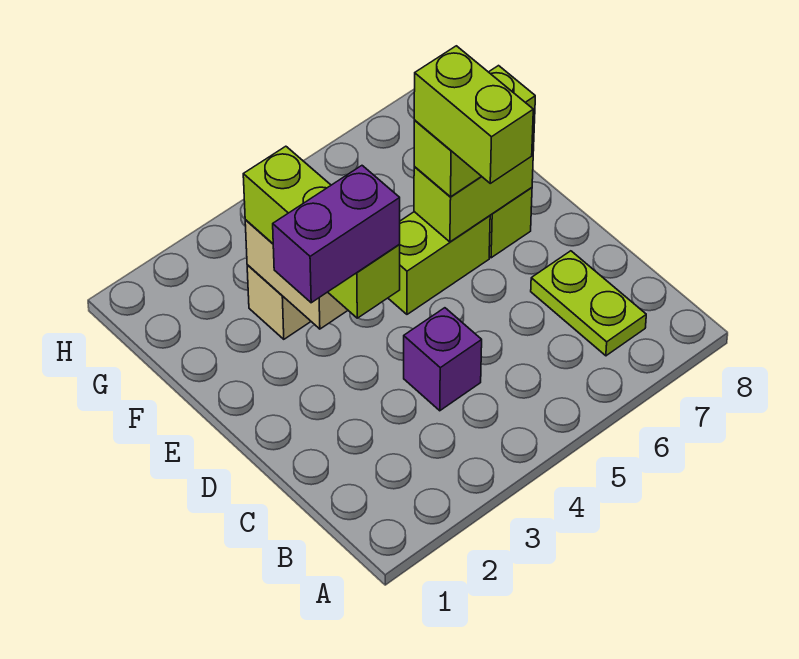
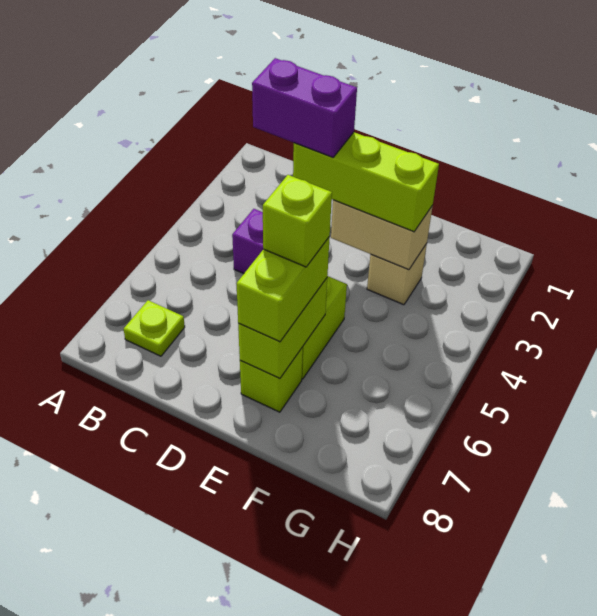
lime 1x2 plate [531,251,646,356] -> lime 1x1 plate [124,300,185,356]
purple 1x2 brick [273,166,400,303] -> purple 1x2 brick turned to [252,58,357,158]
lime 1x2 brick [414,46,533,183] -> lime 1x1 brick [263,175,332,267]

